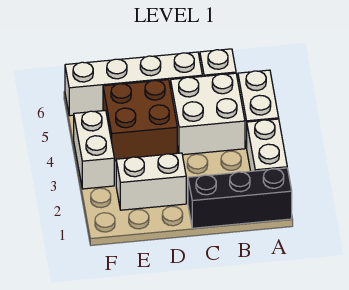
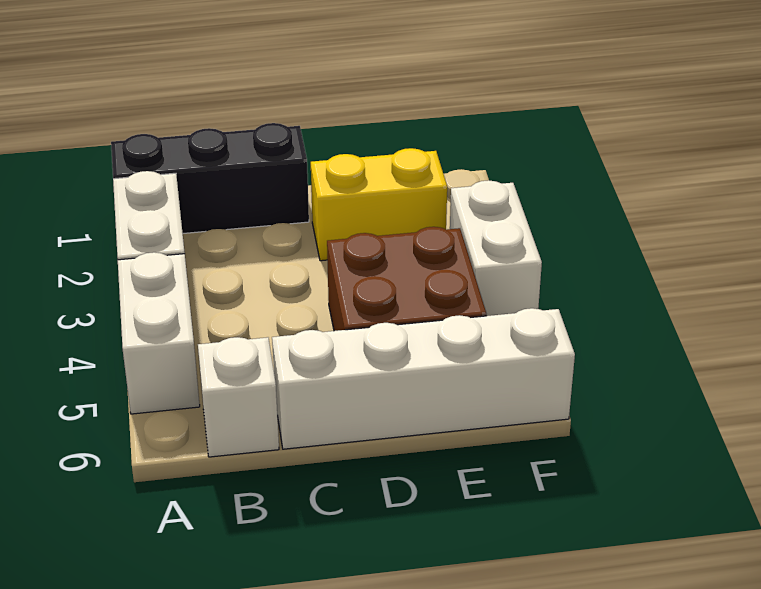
white 2x2 brick [171,73,245,155] -> none
white 1x2 brick [116,153,186,210] -> yellow 1x2 brick [311,148,447,261]

